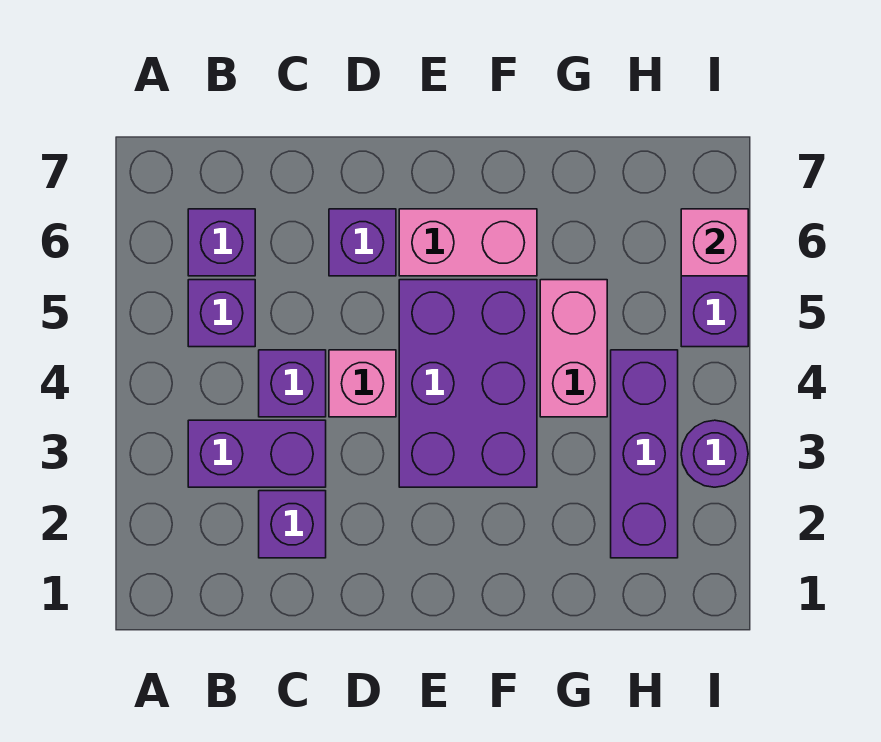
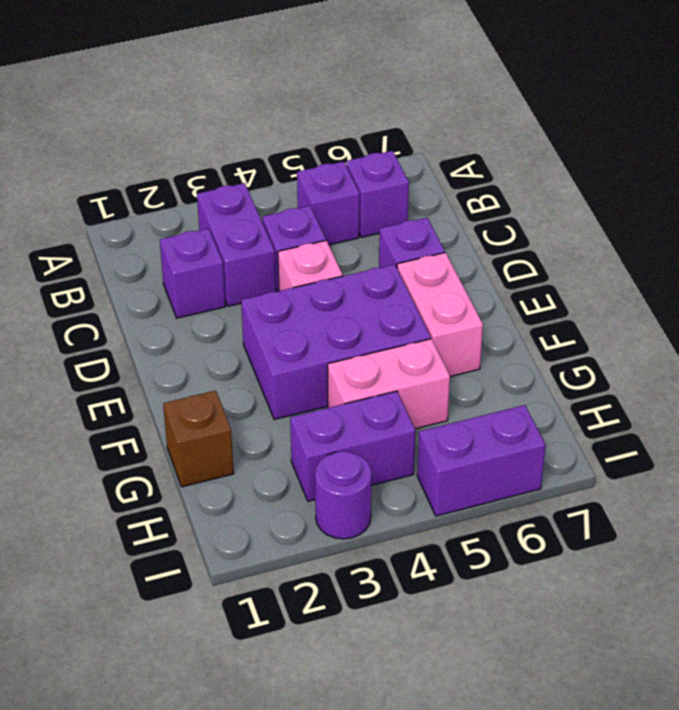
none -> brown 1x1 brick [163,391,234,487]
purple 1x3 brick [611,350,678,558] -> purple 1x2 brick [290,391,415,501]
pink 1x1 brick [681,209,748,276] -> none

